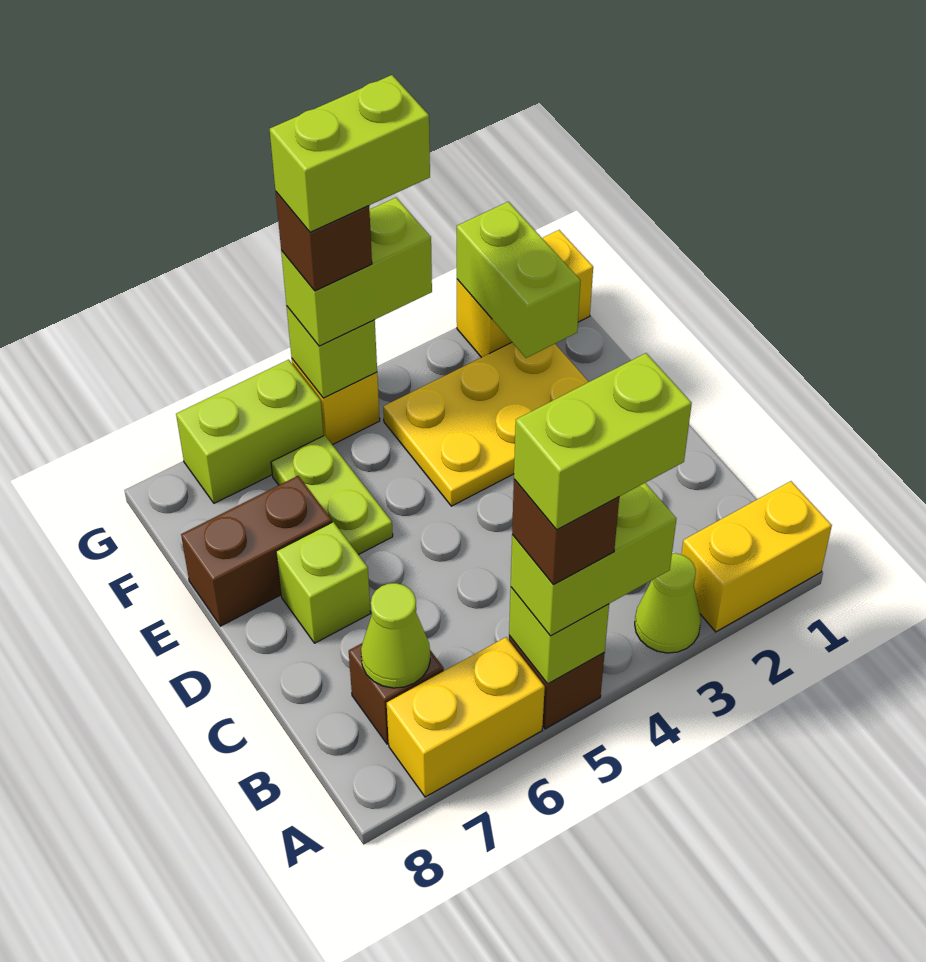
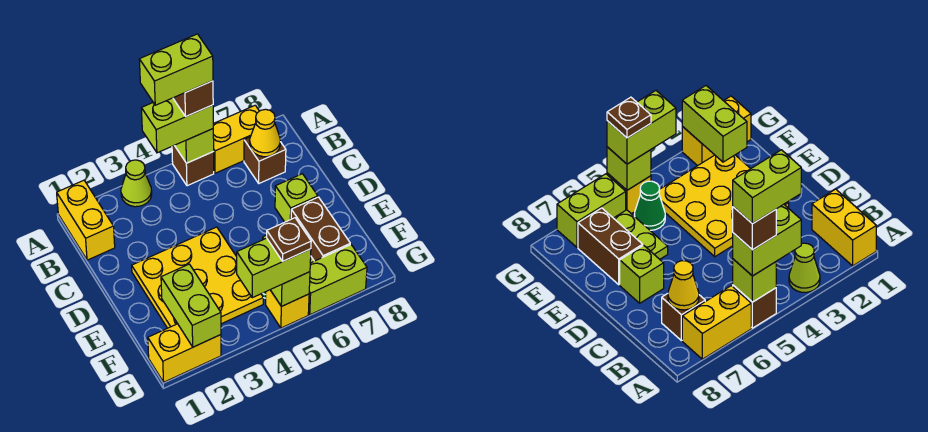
yellow 1x2 brick [681,481,832,632] -> yellow 1x2 brick turned to [57,180,115,260]
lime 1x1 cone [361,583,430,688] -> yellow 1x1 cone [250,109,280,157]
yellow 2x3 plate [383,343,588,506] -> yellow 3x3 plate [132,227,263,328]
brown 1x2 brick [181,476,332,626] -> brown 1x2 brick turned to [291,197,350,261]
none -> green 1x1 cone [634,181,665,230]
lime 1x2 brick [270,75,430,232] -> none
brown 1x1 brick [276,192,372,291] -> brown 1x1 plate [267,218,311,261]

